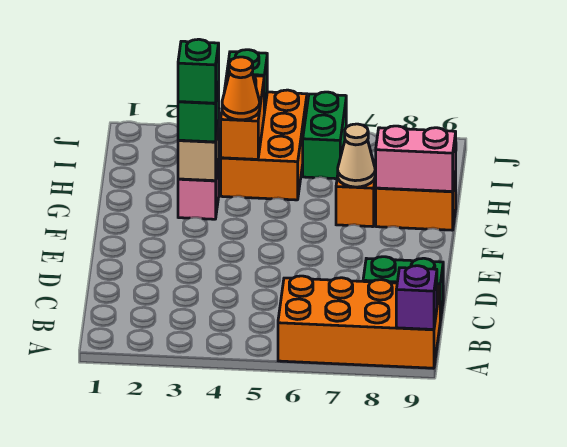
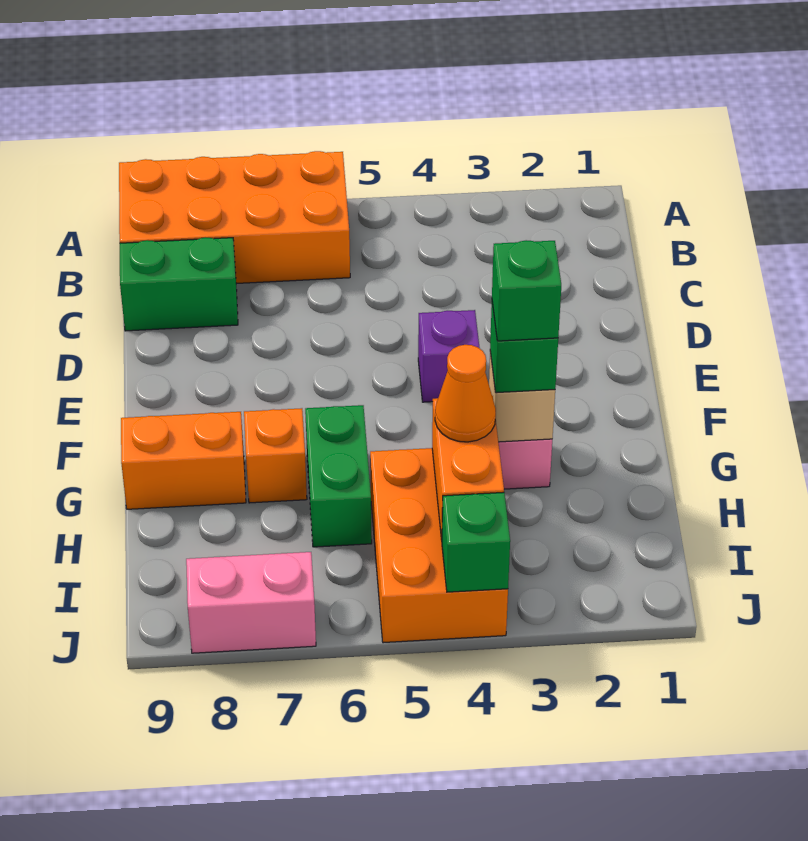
purple 1x1 brick [396,266,437,329] -> purple 1x1 brick moved to [418,310,480,402]
tan 1x1 cone [338,124,375,187] -> none
pink 1x2 brick [376,126,456,191] -> pink 1x2 brick moved to [186,552,316,653]
green 1x2 brick [303,92,346,179] -> green 1x2 brick moved to [305,405,372,547]

